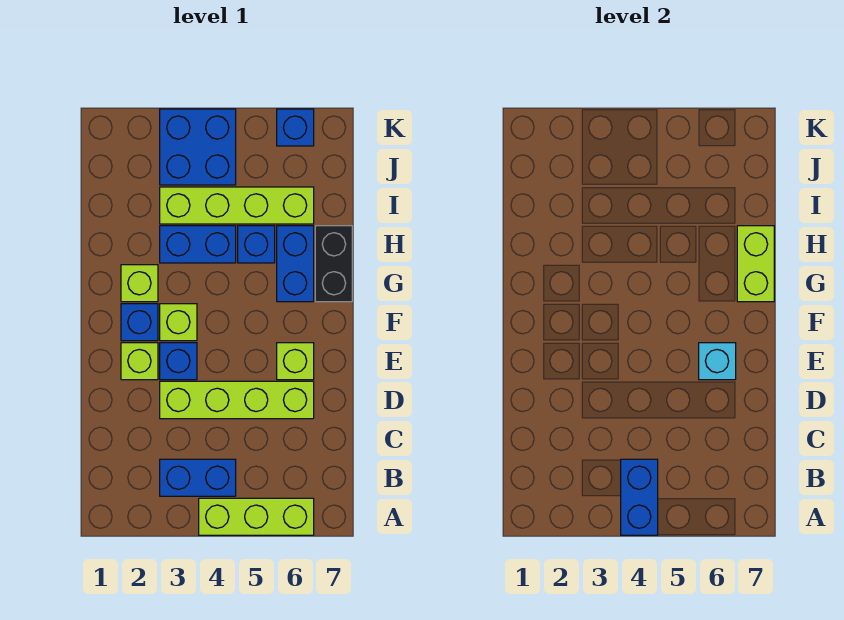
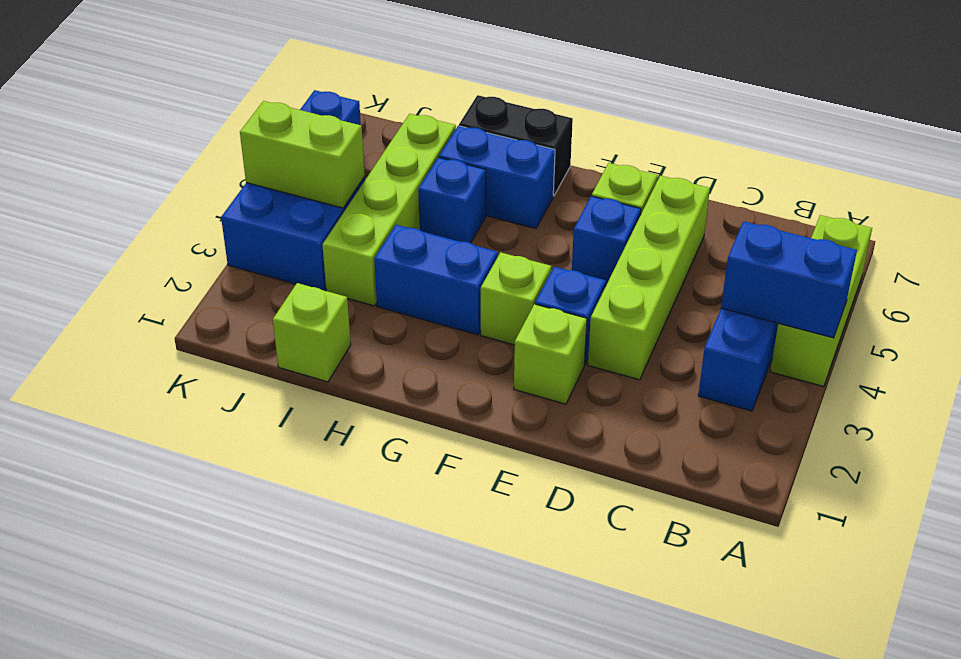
cyan 1x1 brick [699,343,736,380] -> none
blue 1x1 brick [121,304,158,341] -> blue 1x1 brick moved to [572,196,641,286]
lime 1x1 brick [121,265,158,302] -> lime 1x1 brick moved to [273,283,351,382]
lime 1x2 brick [737,226,774,302] -> lime 1x2 brick moved to [240,101,365,208]
blue 1x2 brick [160,226,236,263] -> blue 1x2 brick turned to [374,225,498,335]

